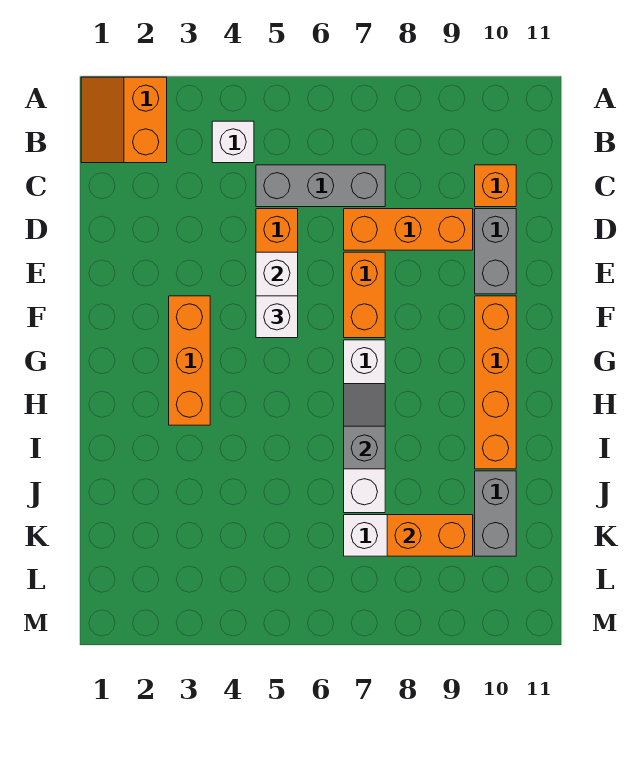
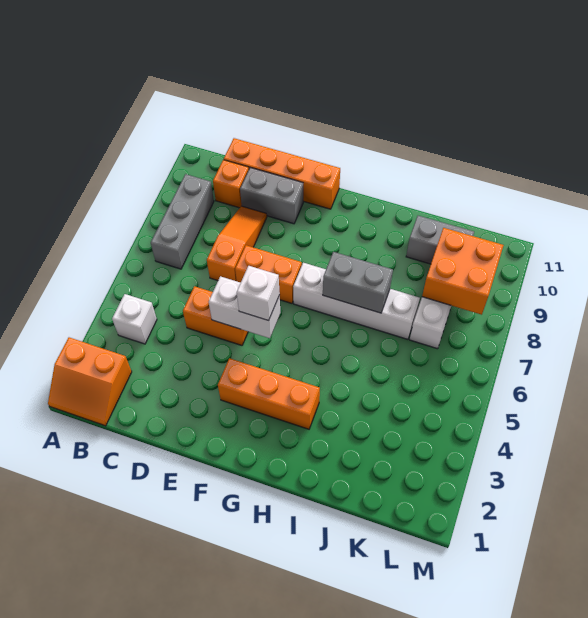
grey 1x3 brick [256,165,385,207] -> grey 1x3 brick moved to [151,174,214,269]
orange 1x3 brick [344,209,473,250] -> orange 1x3 slope [207,206,267,281]
orange 1x4 brick [475,296,516,469] -> orange 1x4 brick moved to [224,138,340,209]
grey 1x2 slope [344,384,385,469] -> grey 1x2 brick [323,252,393,313]
orange 1x2 brick [387,515,473,556] -> orange 2x2 brick [422,228,504,315]

